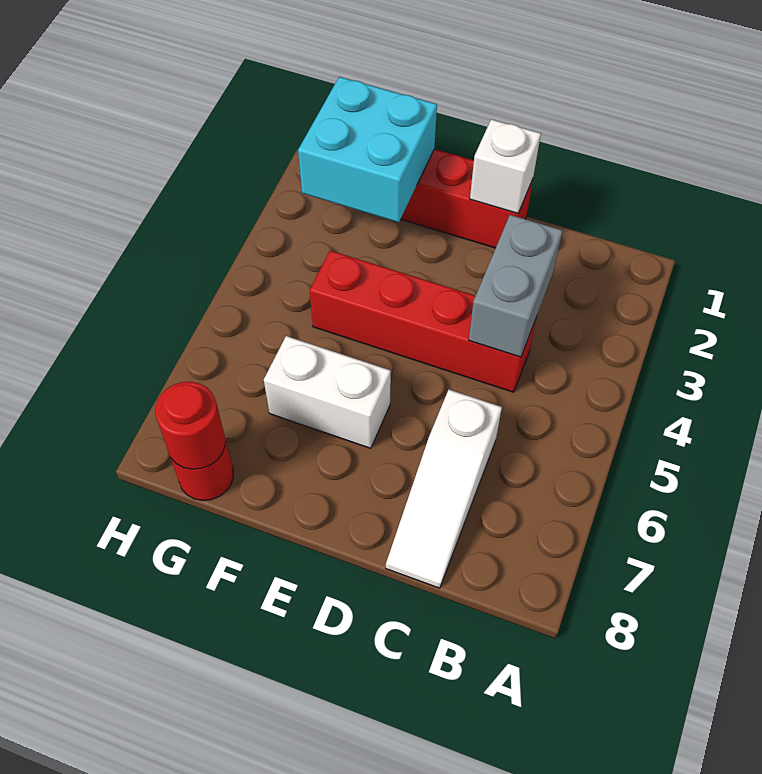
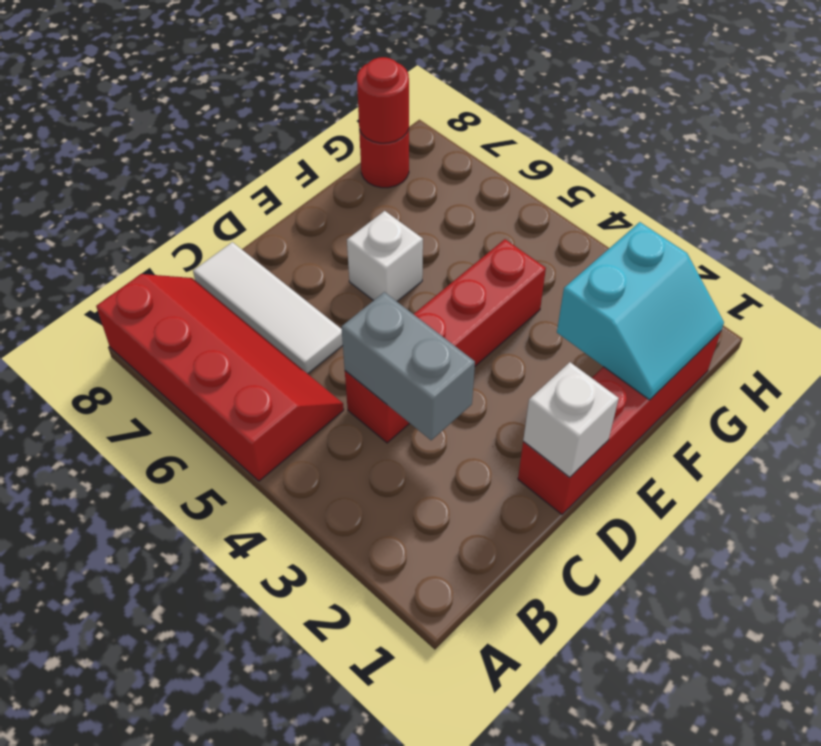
none -> red 2x4 slope [96,274,344,481]
white 1x3 slope [386,390,502,588] -> white 1x3 tile [193,242,343,374]
white 1x2 brick [264,336,391,448] -> white 1x1 brick [347,211,423,301]
cyan 2x2 brick [298,77,437,222] -> cyan 2x2 slope [557,222,724,400]

